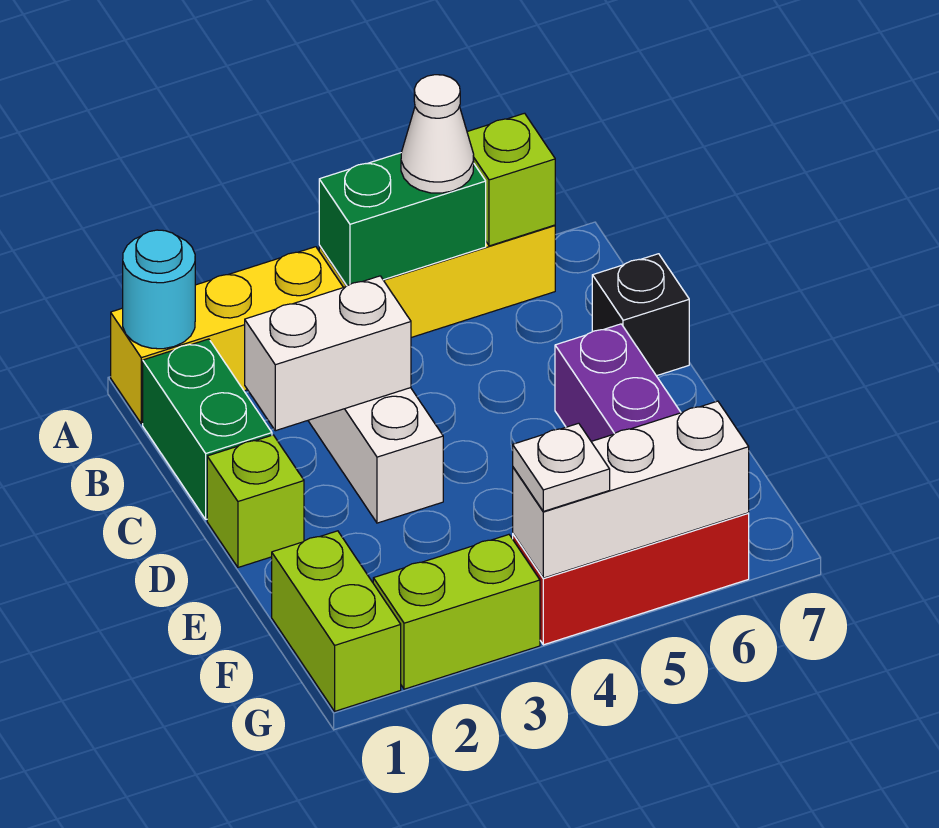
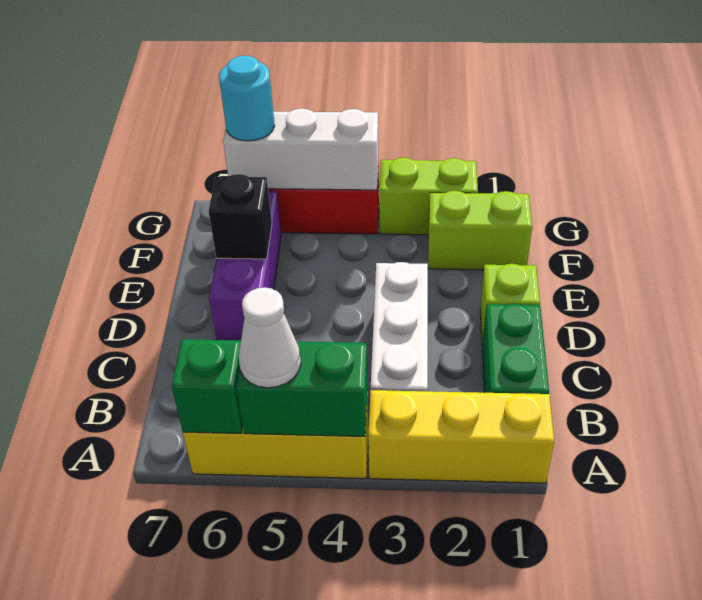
cyan 1x1 round brick [123,230,195,349] -> cyan 1x1 round brick moved to [219,56,275,141]
lime 1x1 brick [467,113,555,246] -> green 1x1 brick [172,339,243,434]
white 1x2 brick [245,276,411,431] -> none
black 1x1 brick [592,254,689,376] -> black 1x1 brick moved to [208,174,272,259]
lime 1x2 brick [272,531,401,711] -> lime 1x2 brick turned to [428,191,532,270]
white 1x1 plate [513,423,610,511] -> none

